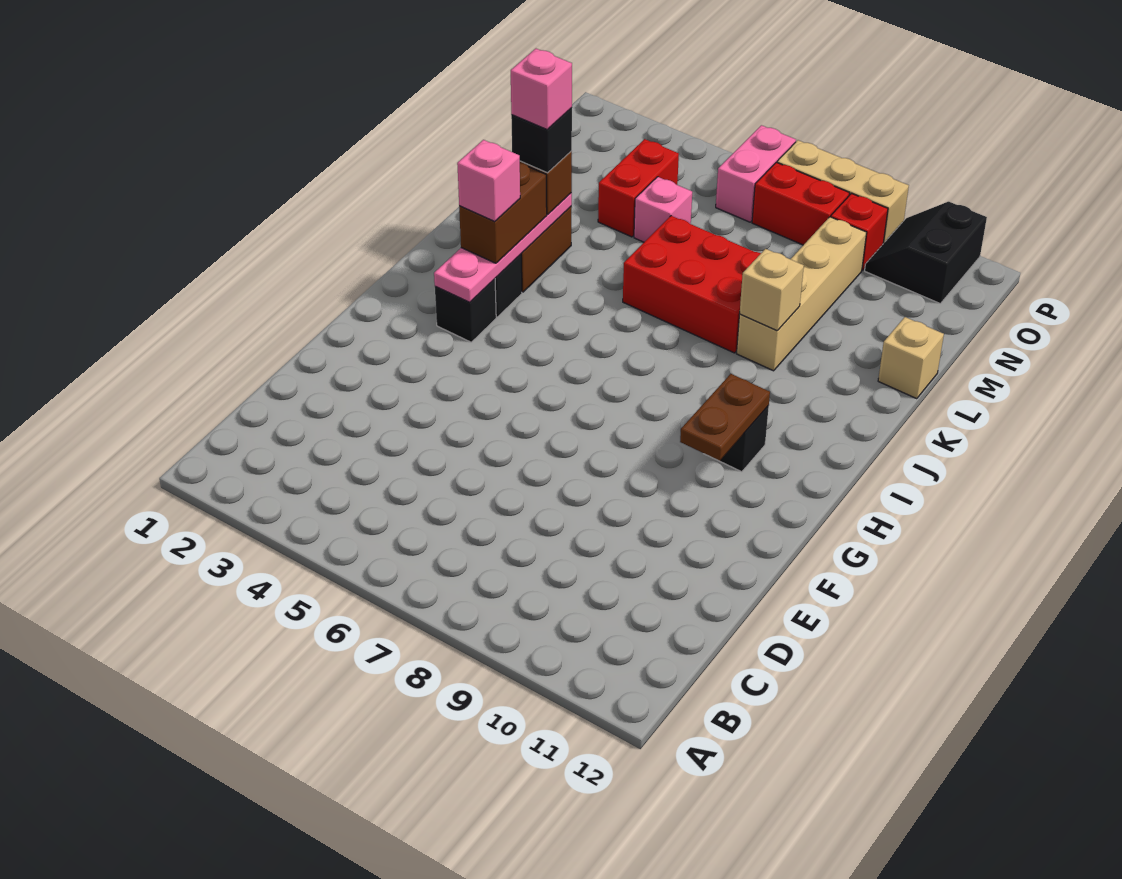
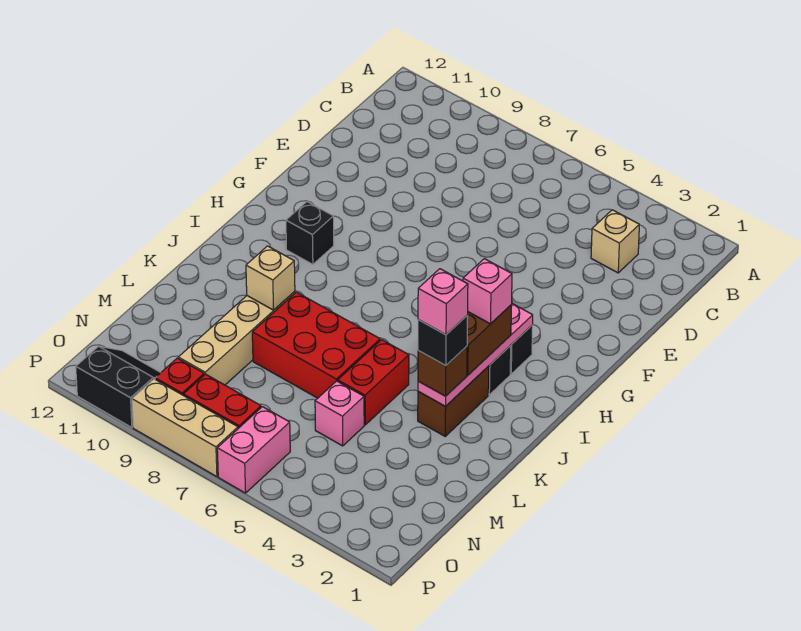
brown 1x2 plate [680,374,770,461] -> none
tan 1x1 brick [878,317,944,399] -> tan 1x1 brick moved to [591,210,639,273]
red 1x2 brick [598,139,679,237] -> red 1x2 brick moved to [338,340,409,425]
black 2x2 slope [865,202,987,304] -> black 2x2 slope turned to [76,346,161,428]

